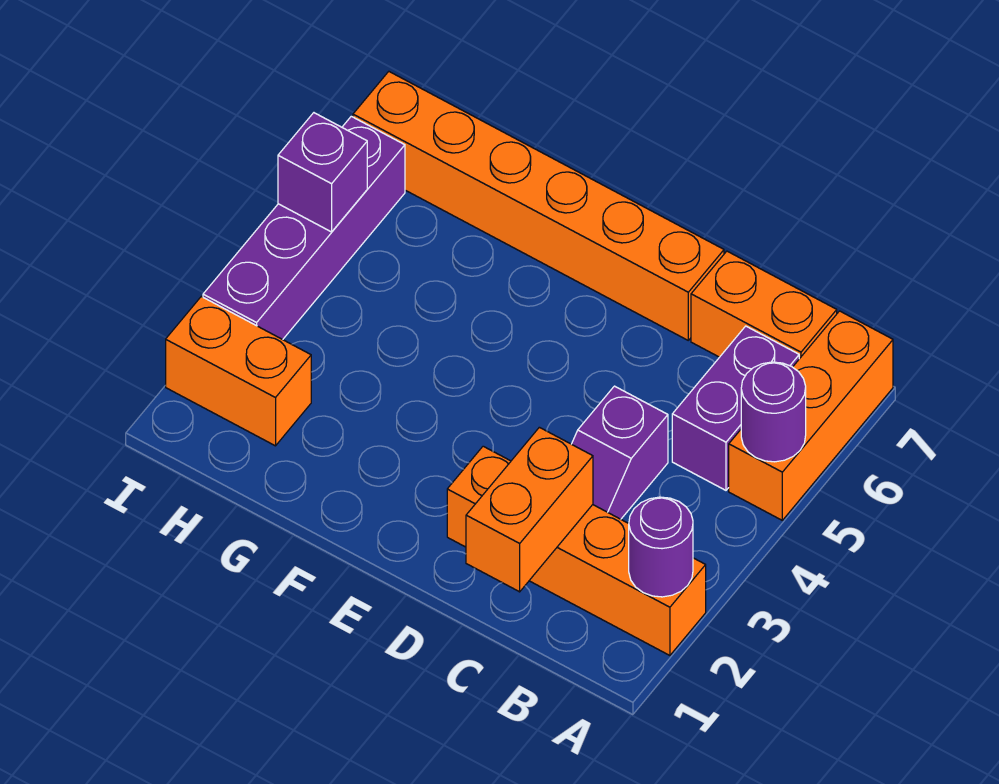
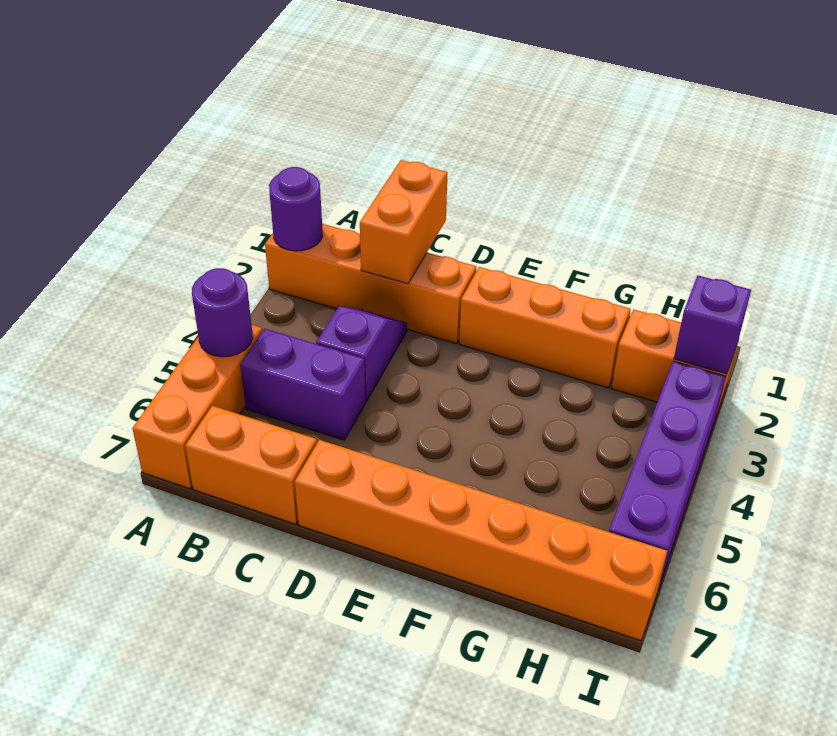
purple 1x2 brick [672,326,799,490] -> purple 1x2 brick turned to [240,329,366,440]
none -> orange 1x3 brick [459,267,631,388]
purple 1x1 brick [278,113,367,232] -> purple 1x1 brick moved to [674,276,751,374]

